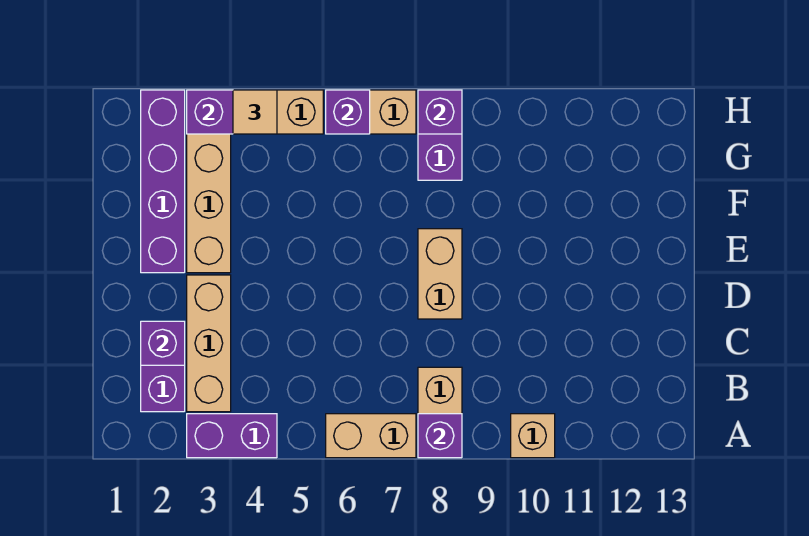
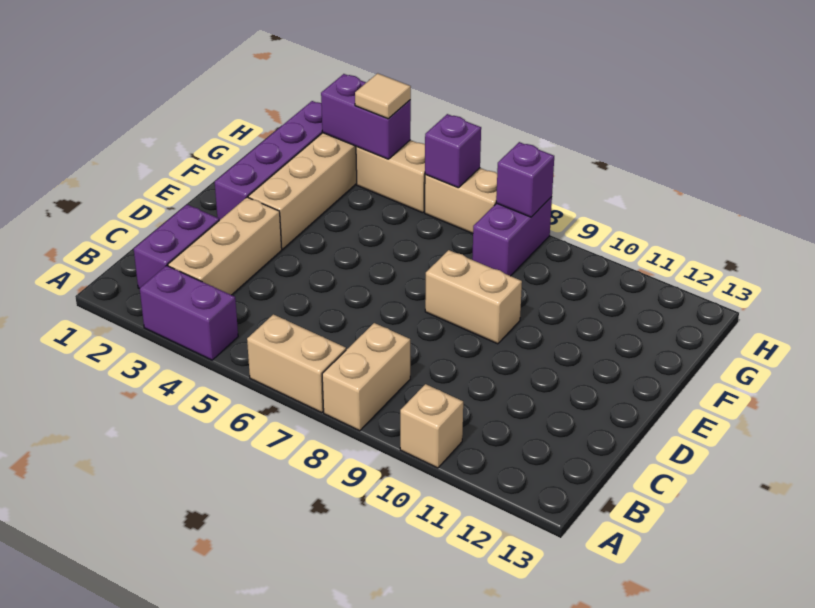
purple 1x1 brick [418,414,462,458] -> none
purple 1x1 brick [141,321,185,365] -> none
tan 1x2 brick [418,229,462,319] -> tan 1x2 brick turned to [425,250,522,344]

